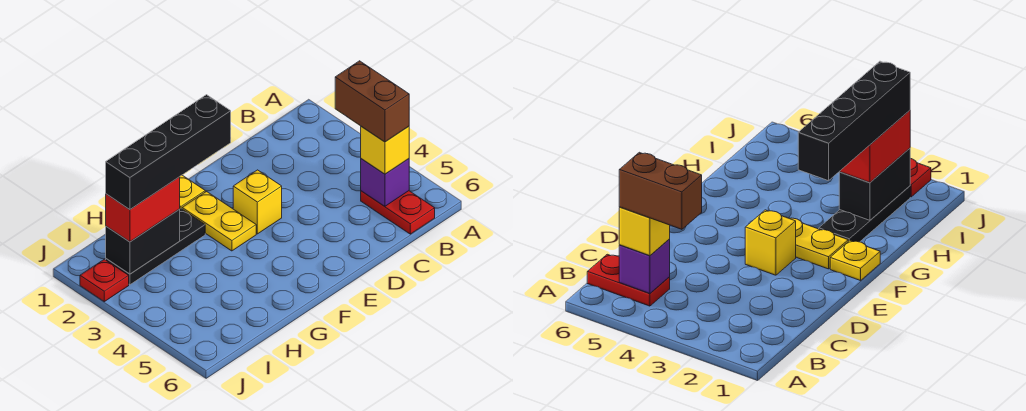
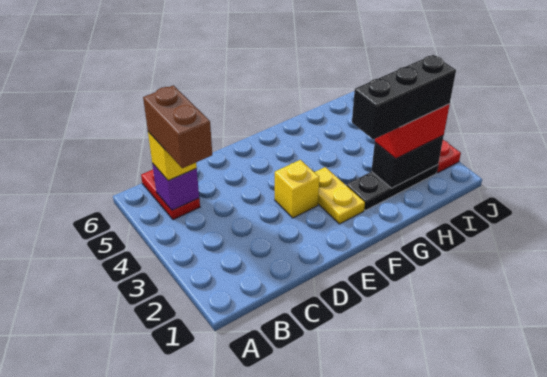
yellow 1x1 plate [180,175,205,209] -> none
black 1x4 brick [106,95,231,210] -> black 1x3 brick [352,55,456,139]

